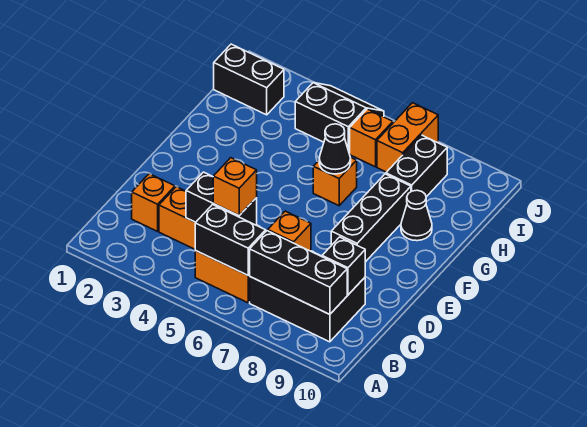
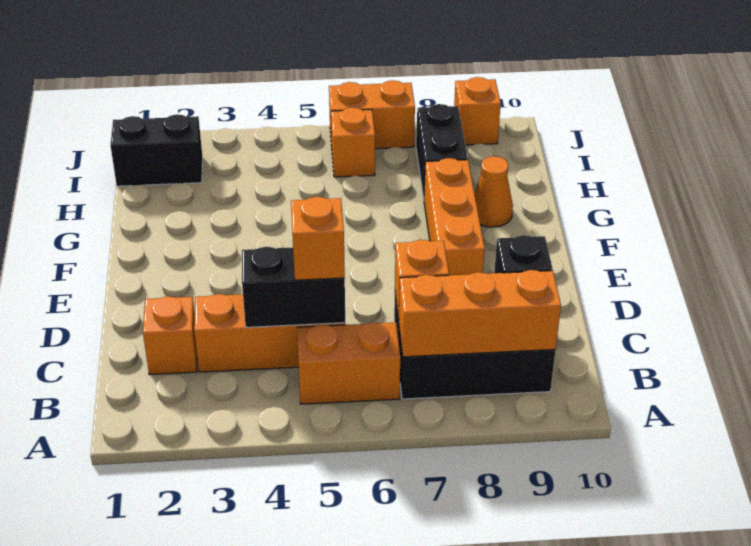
black 1x2 brick [195,205,266,275] -> none
black 1x3 brick [250,231,347,314] -> orange 1x3 brick [399,270,561,357]
black 1x3 brick [331,174,411,262] -> orange 1x3 brick [424,158,485,275]
orange 1x1 brick [313,157,357,206] -> orange 1x1 brick moved to [454,77,501,145]
black 1x1 cone [319,124,351,174] -> none
black 1x1 cone [401,190,432,241] -> orange 1x1 cone [474,156,513,227]
black 2x2 slope [295,83,384,153] -> none
orange 1x2 brick [377,103,438,172] -> orange 1x2 brick turned to [329,80,415,149]

